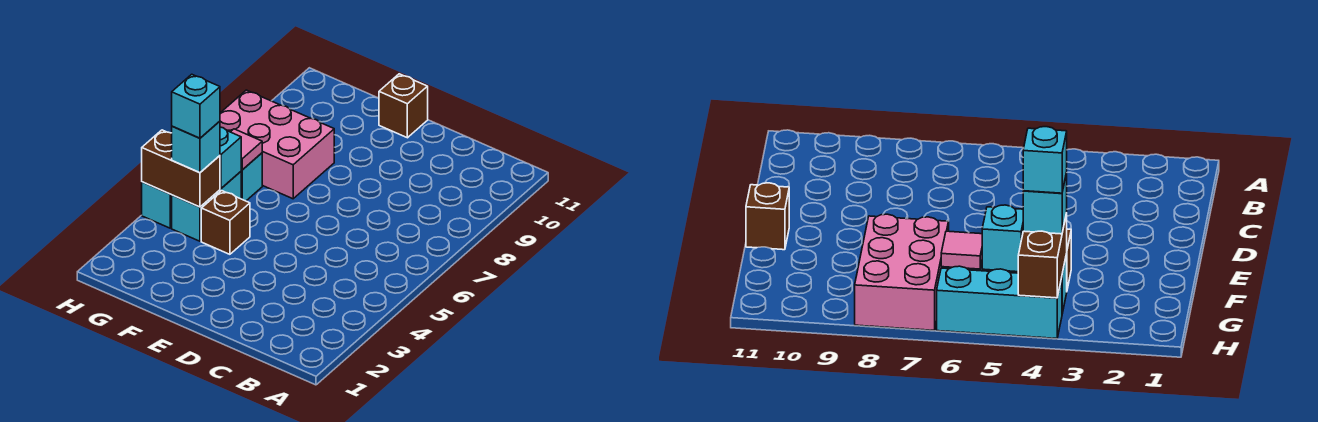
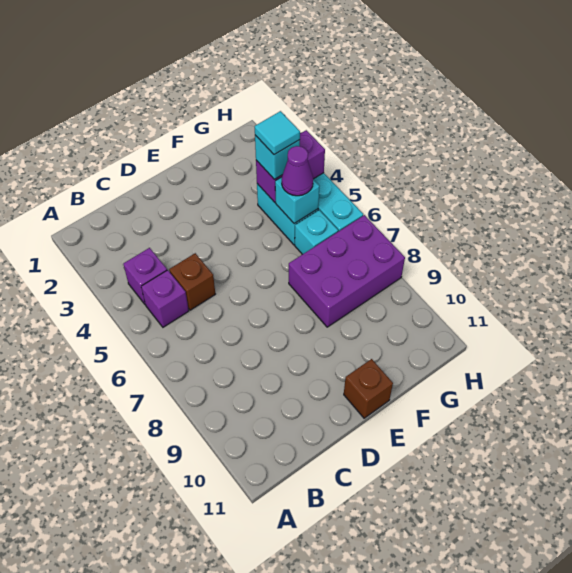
none -> purple 1x1 brick [123,248,167,304]
none -> purple 1x1 brick [141,270,189,327]
brown 1x1 brick [201,191,250,254] -> brown 1x1 brick moved to [169,253,215,310]
pink 2x3 brick [220,90,334,199] -> purple 2x3 brick [289,215,405,327]
brown 1x2 brick [142,130,220,207] -> purple 1x2 brick [256,130,325,202]
cyan 1x1 brick [172,74,220,138] -> cyan 1x1 tile [255,111,300,155]
none -> purple 1x1 cone [282,146,313,196]
pink 1x1 tile [231,129,262,170] -> none

